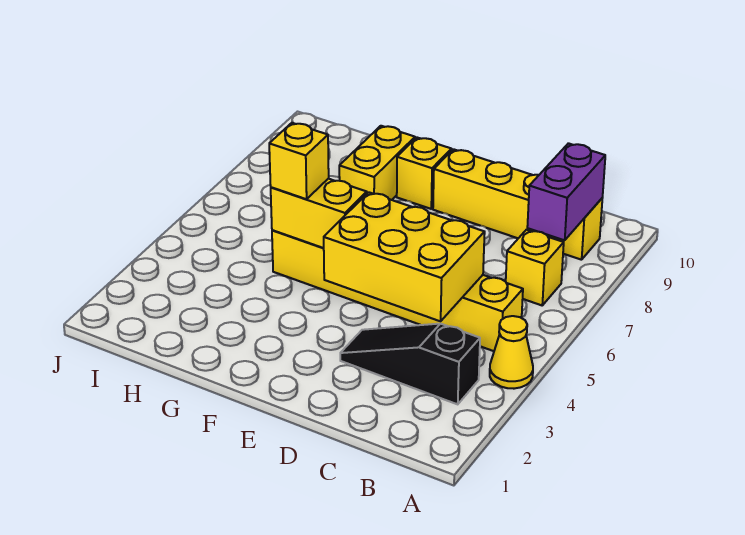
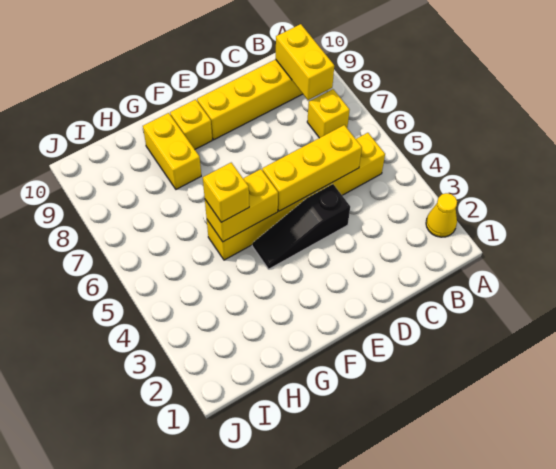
yellow 1x1 cone [490,316,533,389] -> yellow 1x1 cone moved to [426,193,457,237]
black 1x3 slope [340,324,480,404] -> black 1x3 slope moved to [252,184,350,269]
purple 1x2 brick [527,143,605,240] -> yellow 1x2 brick [276,24,334,100]
yellow 2x3 brick [324,192,485,321] -> yellow 1x3 brick [262,125,362,211]

